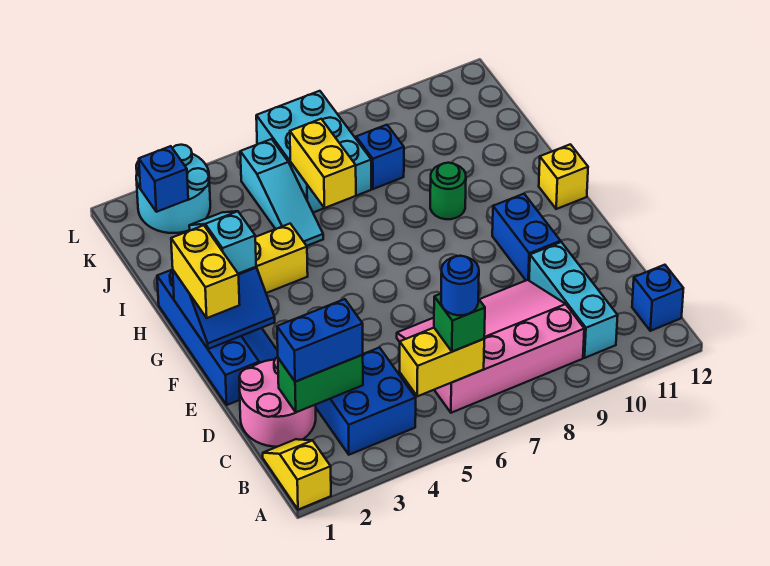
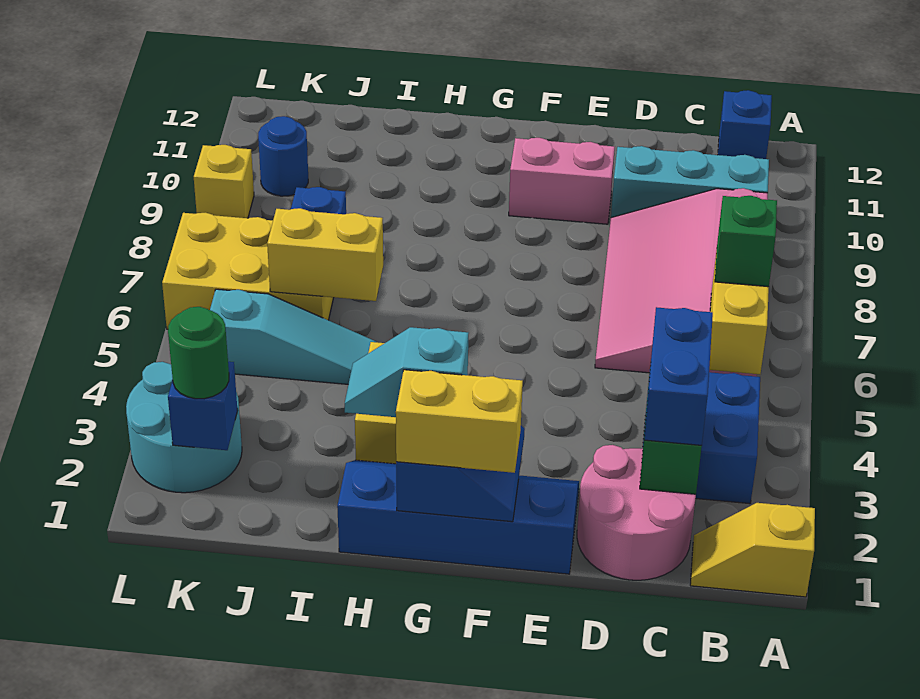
blue 1x1 round brick [441,256,479,315] -> blue 1x1 round brick moved to [258,116,308,196]
blue 1x2 brick [492,194,560,280] -> pink 1x2 brick [509,138,615,224]
yellow 1x1 brick [539,144,588,209] -> yellow 1x1 brick moved to [194,145,254,218]
green 1x1 round brick [430,163,466,219] -> green 1x1 round brick moved to [168,307,229,399]
cyan 2x3 brick [256,91,371,213] -> yellow 2x3 brick [162,213,334,329]

